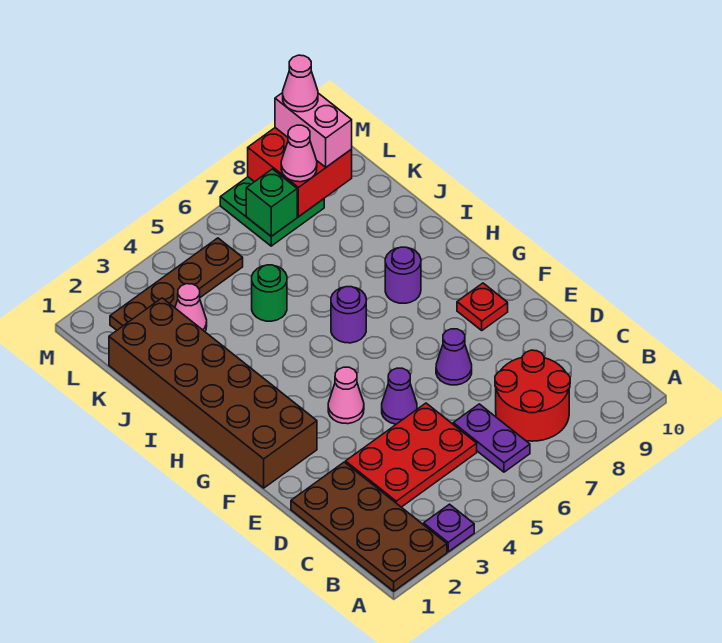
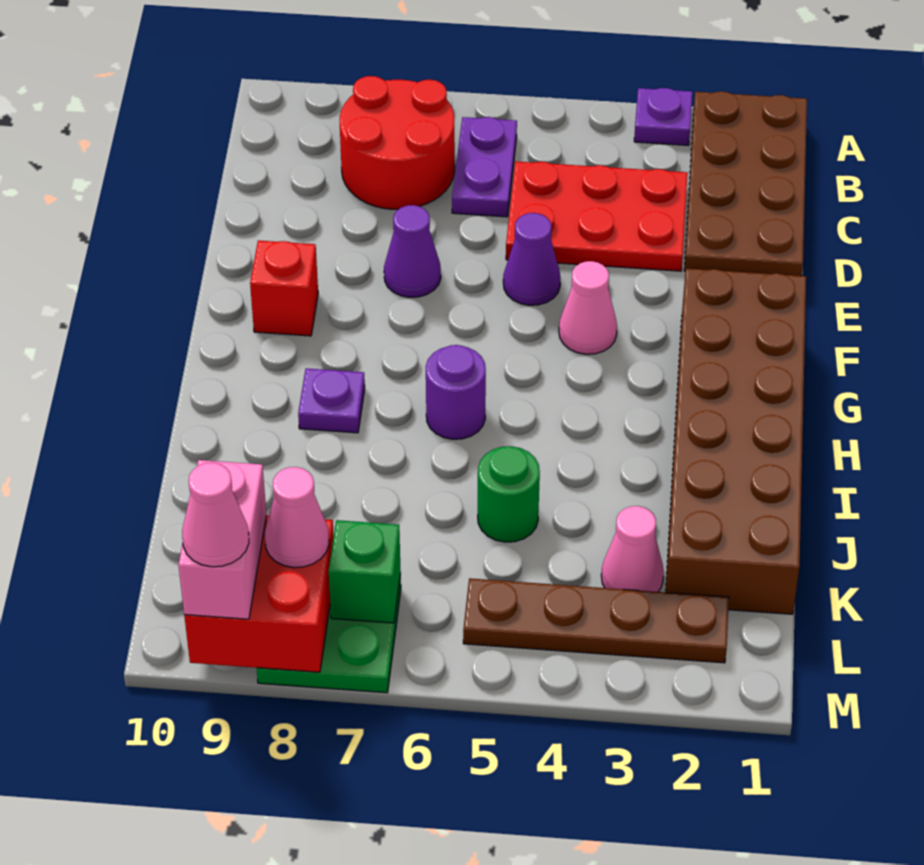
red 1x1 plate [457,283,508,330] -> red 1x1 brick [250,241,318,336]
purple 1x1 round brick [385,247,421,303] -> purple 1x1 plate [298,368,365,433]

